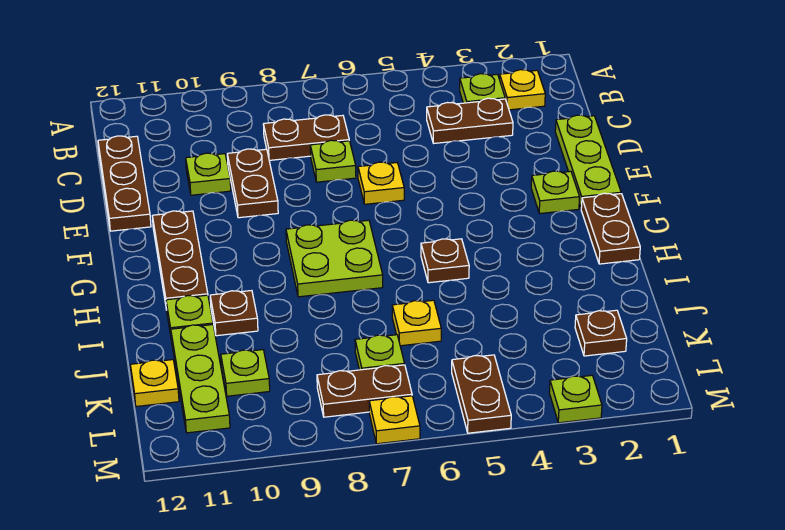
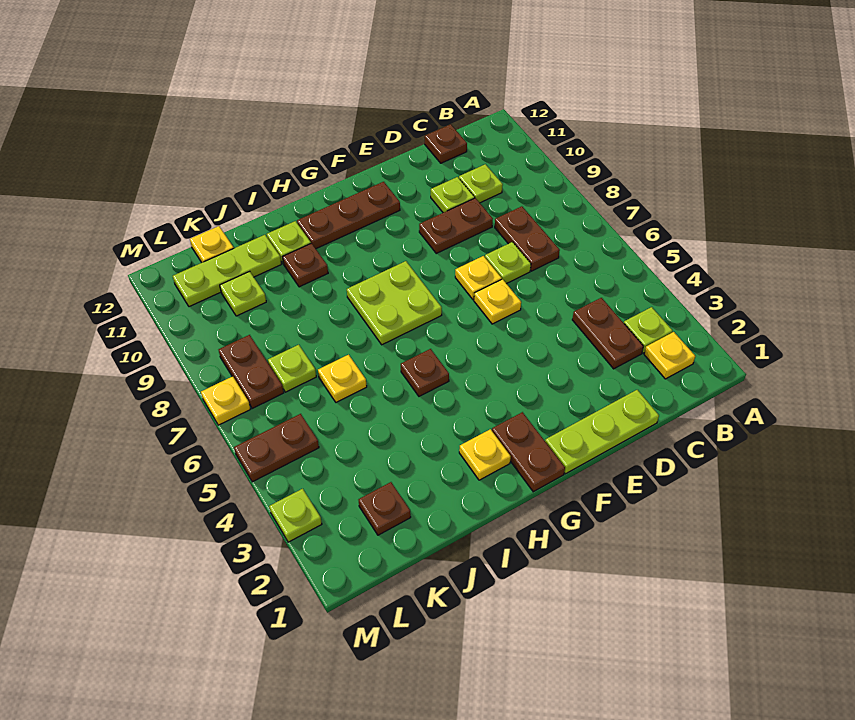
brown 1x3 plate [98,136,151,231] -> brown 1x1 plate [425,124,467,163]
none -> yellow 1x1 plate [455,256,502,300]
lime 1x1 plate [531,171,580,214] -> lime 1x1 plate moved to [459,164,503,203]
brown 1x2 plate [581,193,640,264] -> brown 1x2 plate turned to [492,412,565,492]
none -> yellow 1x1 plate [459,429,511,480]

